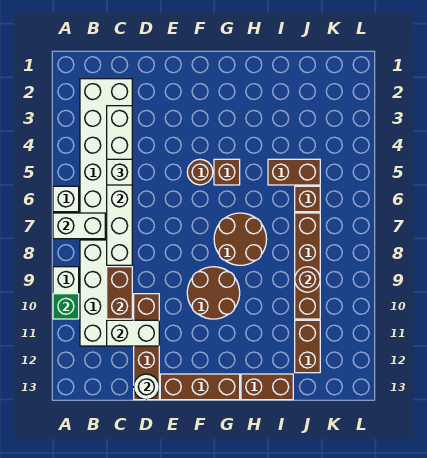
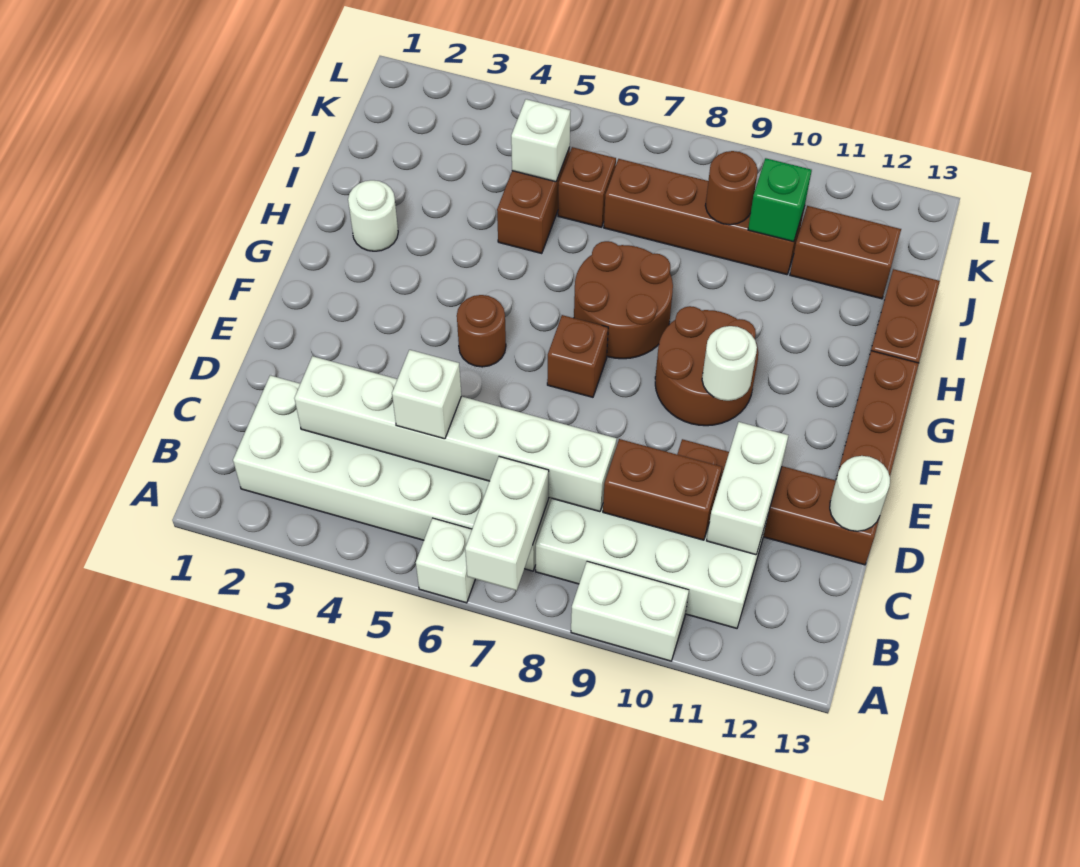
green 1x1 brick [53,294,79,319] -> green 1x1 brick moved to [748,158,812,242]
none -> white 1x1 round brick [702,326,757,401]
brown 1x1 brick [214,159,240,185] -> brown 1x1 brick moved to [547,315,608,397]
none -> white 1x1 round brick [348,180,398,251]
none -> white 1x1 brick [511,99,570,182]

